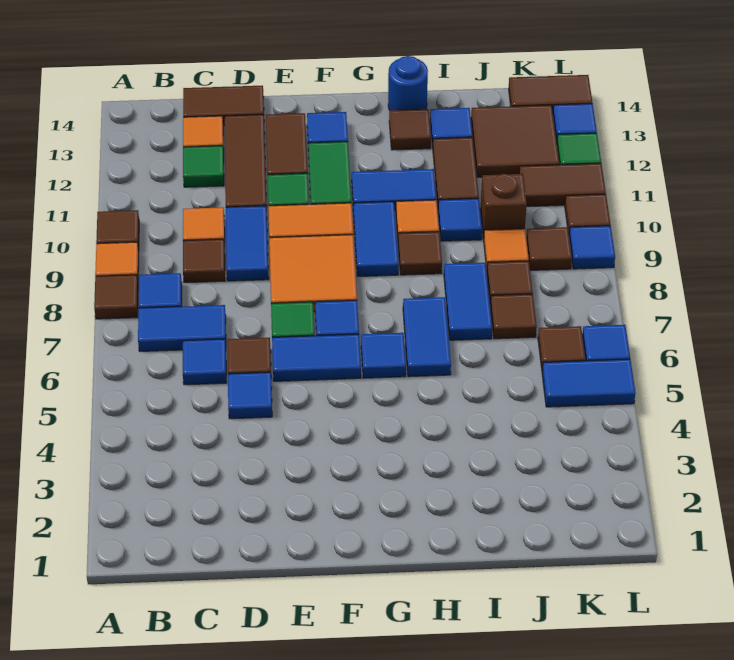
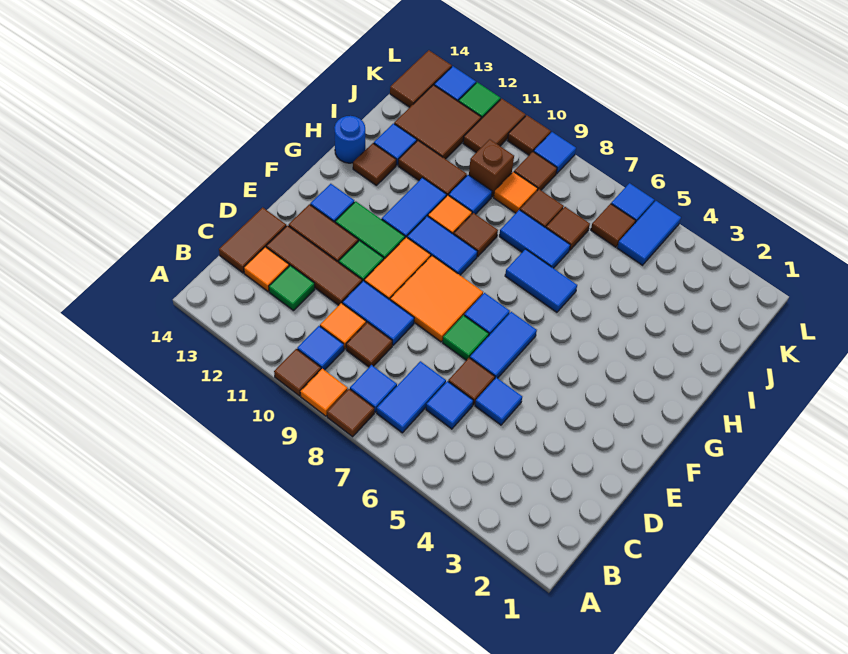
blue 1x1 tile [361,333,406,378] -> blue 1x1 tile moved to [297,326,344,370]

